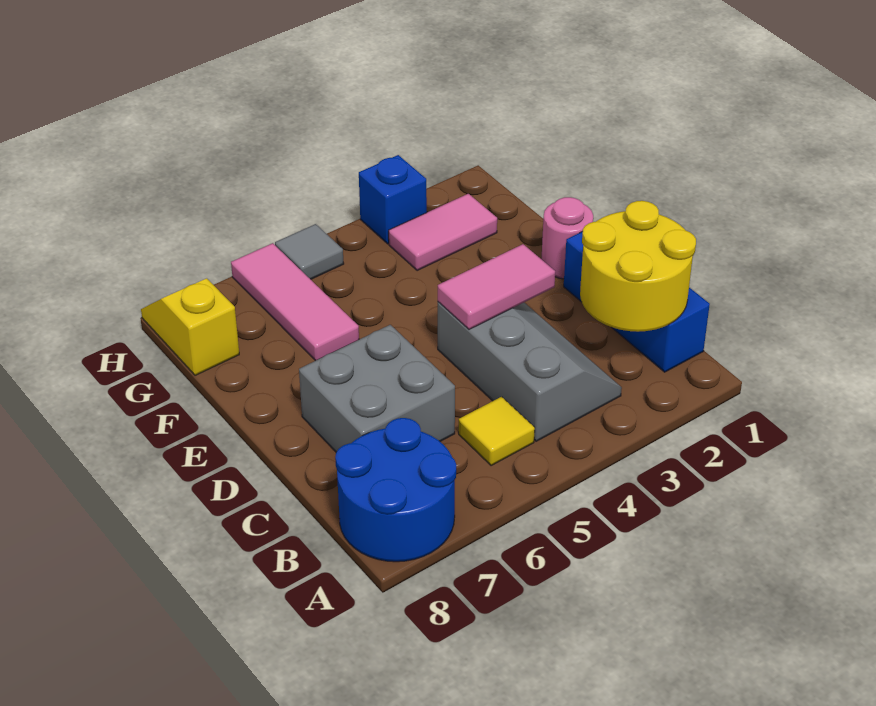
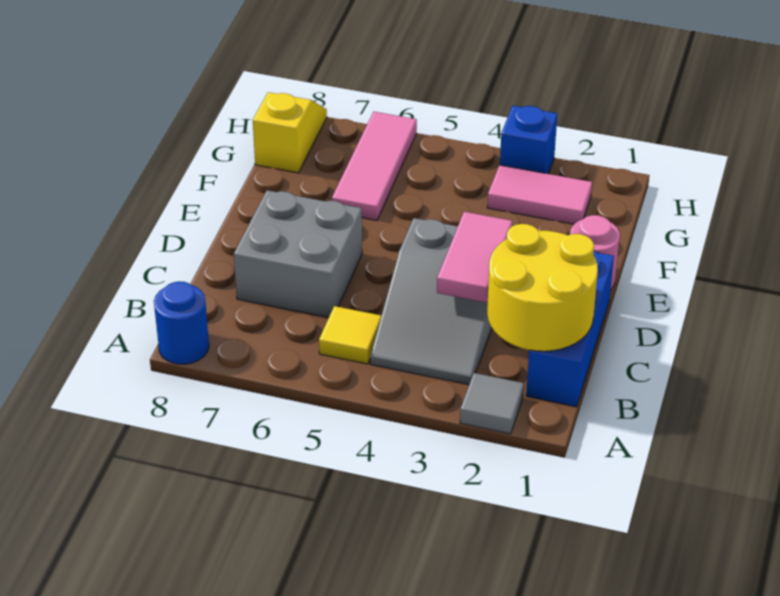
blue 2x2 round brick [335,418,456,562] -> blue 1x1 round brick [154,282,209,364]
grey 2x3 slope [438,302,622,441] -> grey 2x3 slope turned to [370,218,492,385]
pink 1x2 tile [438,244,555,329] -> pink 1x2 tile turned to [437,212,512,302]
grey 1x1 tile [275,224,344,279] -> grey 1x1 tile moved to [460,373,524,434]

